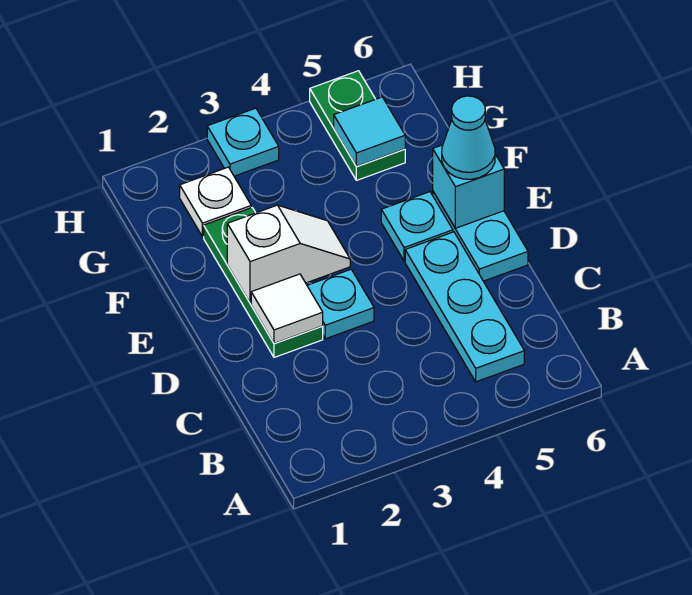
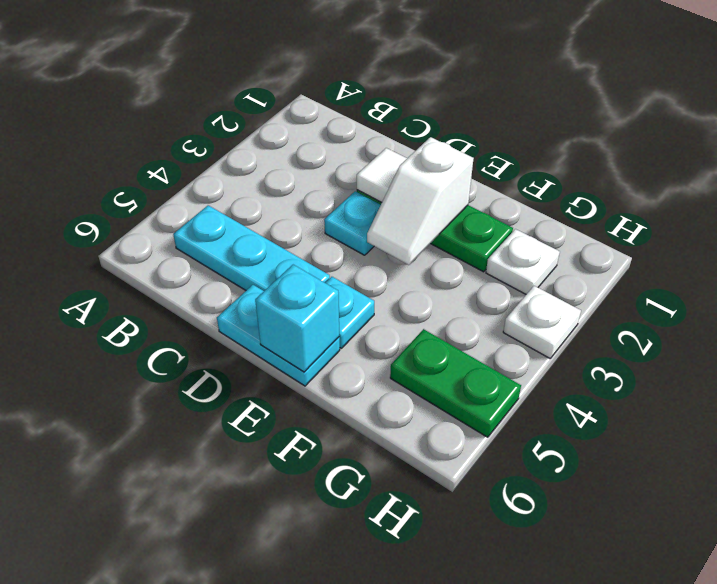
cyan 1x1 cone [442,96,495,179] -> none
cyan 1x1 tile [334,97,405,166] -> none
cyan 1x1 plate [207,108,279,176] -> white 1x1 plate [503,286,581,358]

